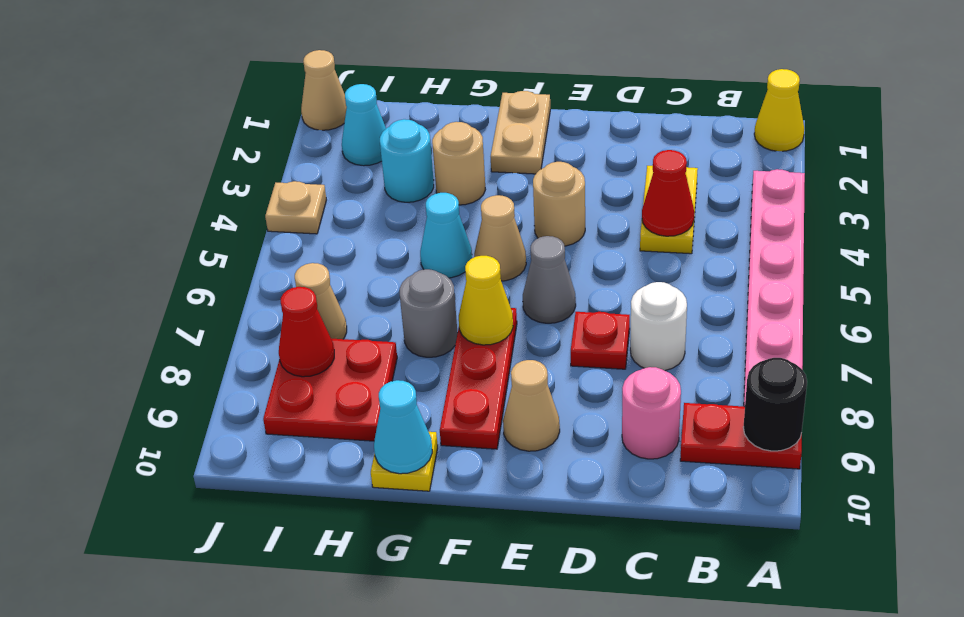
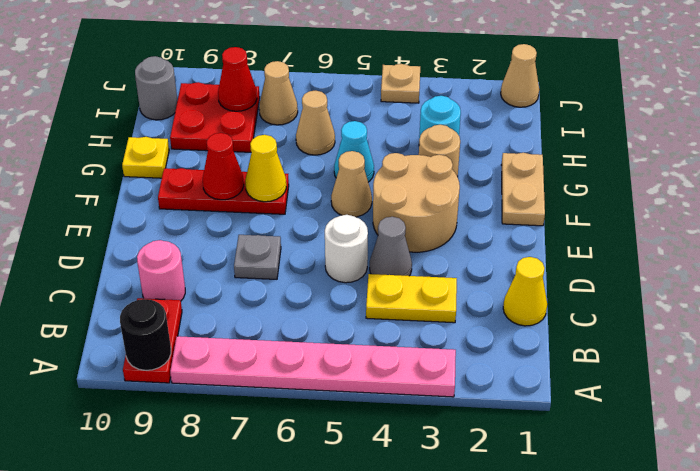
yellow 1x1 cone [754,69,804,151] -> yellow 1x1 cone moved to [503,257,547,326]
red 1x1 cone [642,150,694,236] -> red 1x1 cone moved to [203,133,244,200]
white 1x1 round brick [630,282,687,371] -> white 1x1 round brick moved to [325,215,368,283]
red 1x1 plate [571,312,630,369] -> grey 1x1 plate [234,235,281,279]
tan 1x1 round brick [533,162,585,246] -> tan 2x2 round brick [373,153,460,252]
grey 1x1 cone [523,236,576,323] -> grey 1x1 cone moved to [370,217,412,276]
tan 1x1 cone [503,360,560,451] -> tan 1x1 cone moved to [296,91,335,155]
tan 1x2 plate [491,91,550,174] -> tan 1x2 plate turned to [501,153,545,226]
grey 1x1 round brick [400,269,458,357] -> grey 1x1 round brick moved to [135,56,177,120]
cyan 1x1 cone [374,380,432,474] -> none
cyan 1x1 cone [342,84,386,166] -> none

